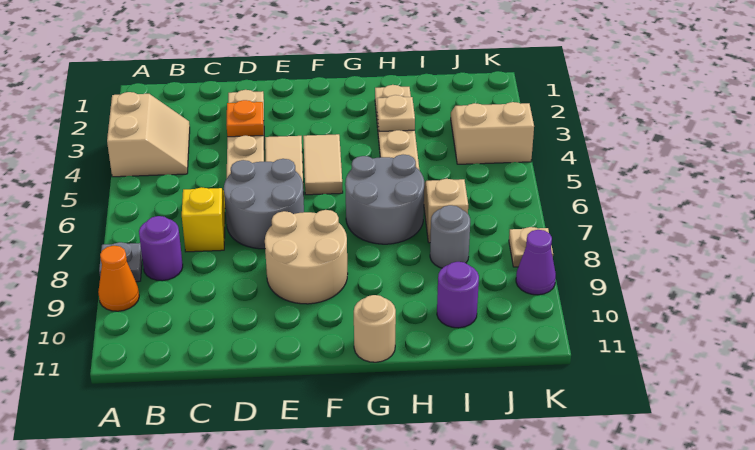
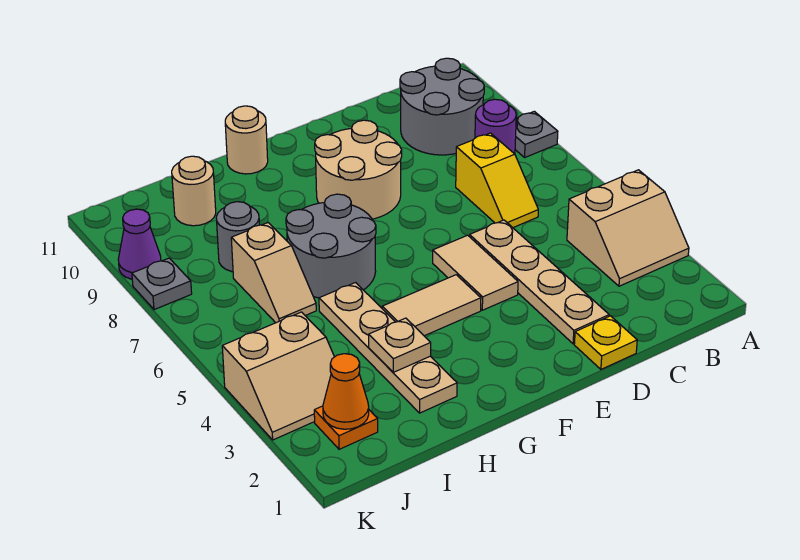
tan 2x2 slope [107,92,190,177] -> tan 2x2 slope turned to [567,170,689,286]
orange 1x1 cone [98,246,139,311] -> orange 1x1 cone moved to [323,354,369,429]
none -> yellow 1x1 plate [574,316,637,369]
orange 1x1 plate [226,100,264,137] -> orange 1x1 plate moved to [314,406,378,449]
grey 2x2 round brick [224,159,304,249] -> grey 2x2 round brick moved to [400,58,484,155]
tan 1x2 tile [303,134,343,195] -> tan 1x2 tile turned to [382,275,481,336]
purple 1x1 round brick [437,262,479,328] -> tan 1x1 round brick [172,156,216,226]
tan 1x1 plate [509,227,553,267] -> grey 1x1 plate [132,258,192,310]

